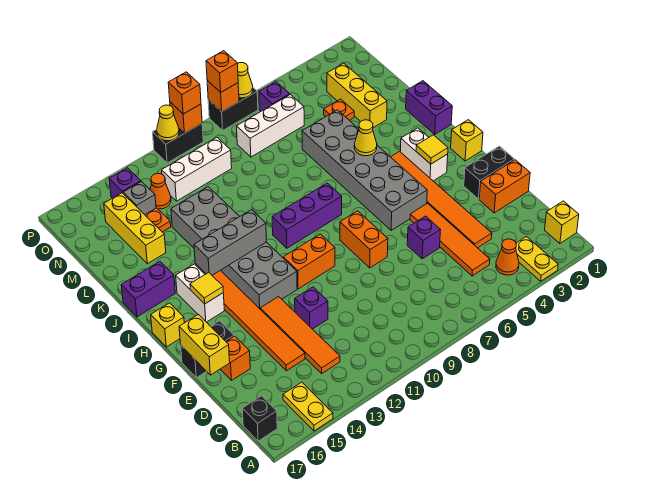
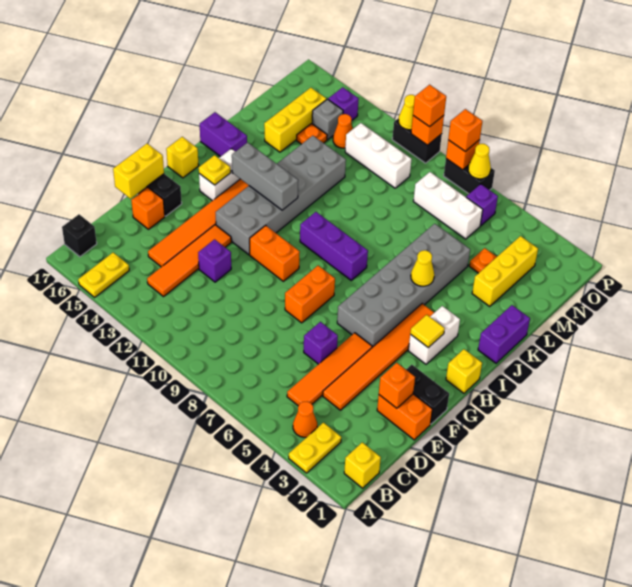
none -> orange 1x1 brick [379,363,415,408]
yellow 1x1 tile [190,272,223,304] -> yellow 1x1 plate [199,155,231,185]

